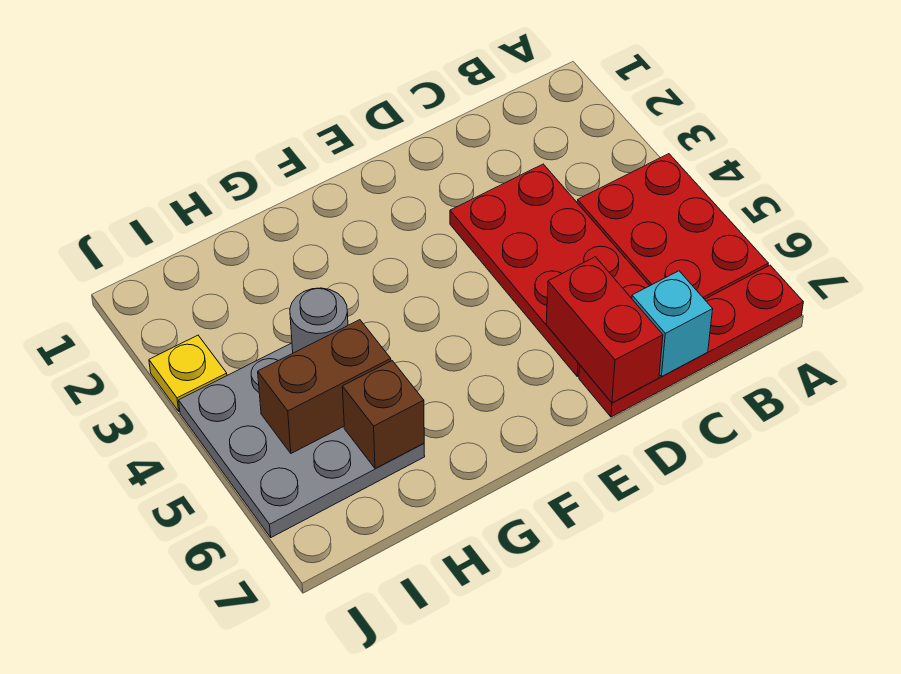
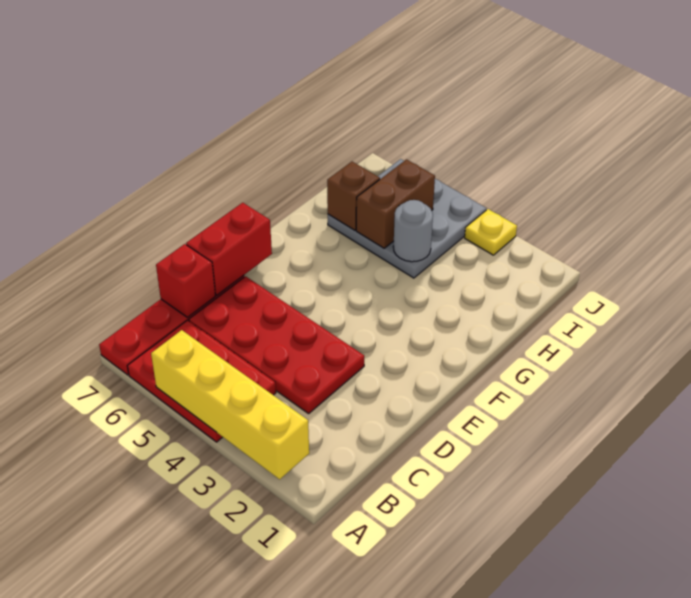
none -> yellow 1x4 brick [151,330,309,479]
cyan 1x1 brick [632,271,713,377] -> red 1x1 brick [156,244,216,317]
red 1x2 brick [546,257,663,403] -> red 1x2 brick turned to [186,203,272,295]

